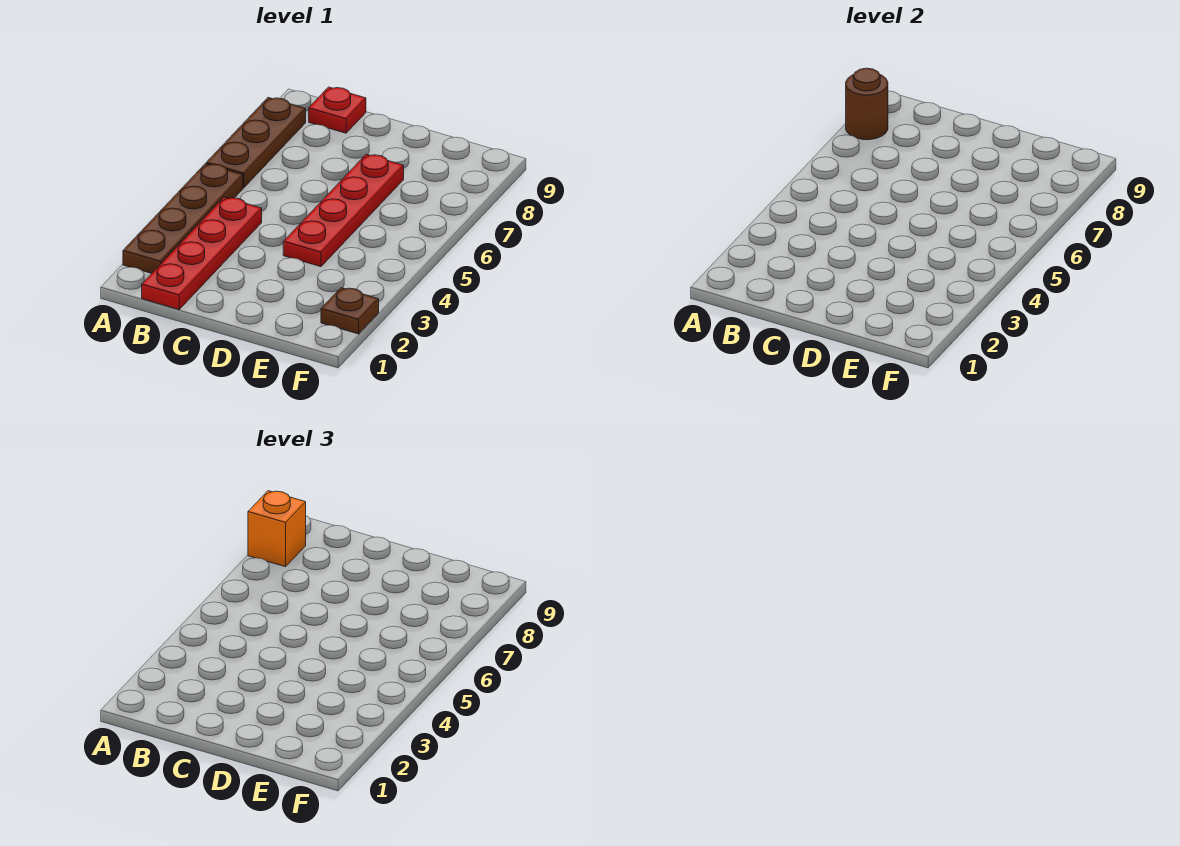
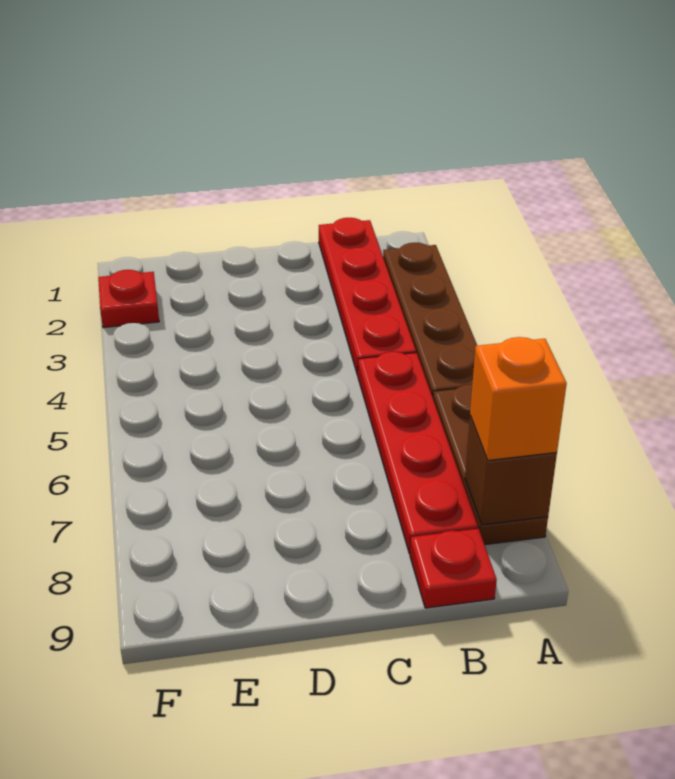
brown 1x1 round brick [846,68,888,140] -> brown 1x1 brick [465,416,557,525]
red 1x4 plate [283,154,404,267] -> red 1x4 plate moved to [358,352,478,554]
brown 1x1 plate [321,288,379,334] -> red 1x1 plate [98,270,159,328]

